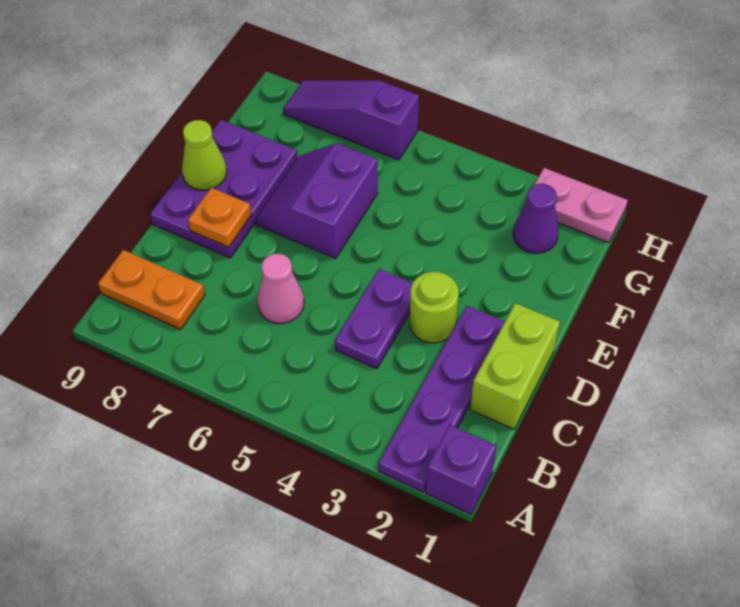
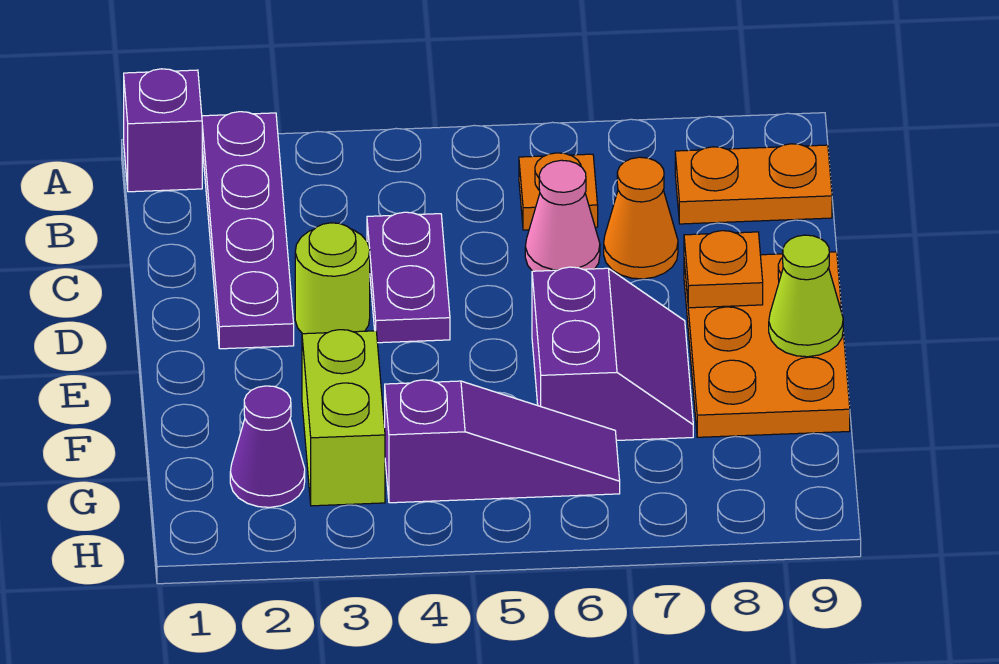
none -> orange 1x1 plate [519,153,598,230]
lime 1x2 brick [470,303,560,429] -> lime 1x2 brick moved to [302,330,385,506]
none -> orange 1x1 cone [604,157,678,279]
purple 2x3 plate [150,120,298,258] -> orange 2x3 plate [684,252,850,437]
pink 1x2 plate [526,168,628,243] -> none
purple 1x3 slope [283,80,419,160] -> purple 1x3 slope moved to [385,380,620,503]

